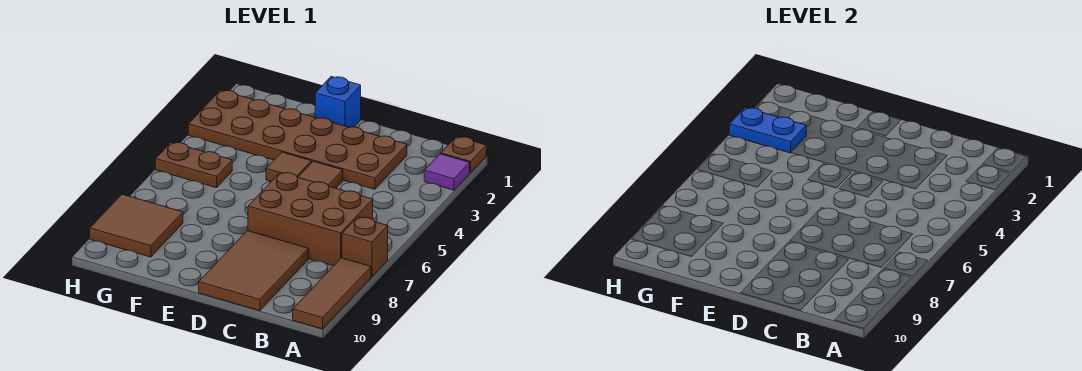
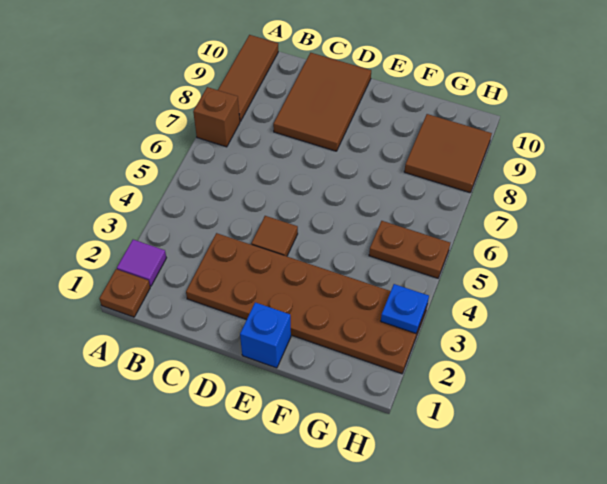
brown 2x3 brick [248,172,373,266] -> none
brown 1x1 tile [266,152,311,181] -> none
blue 1x2 plate [729,108,806,153] -> blue 1x1 plate [381,284,429,333]

